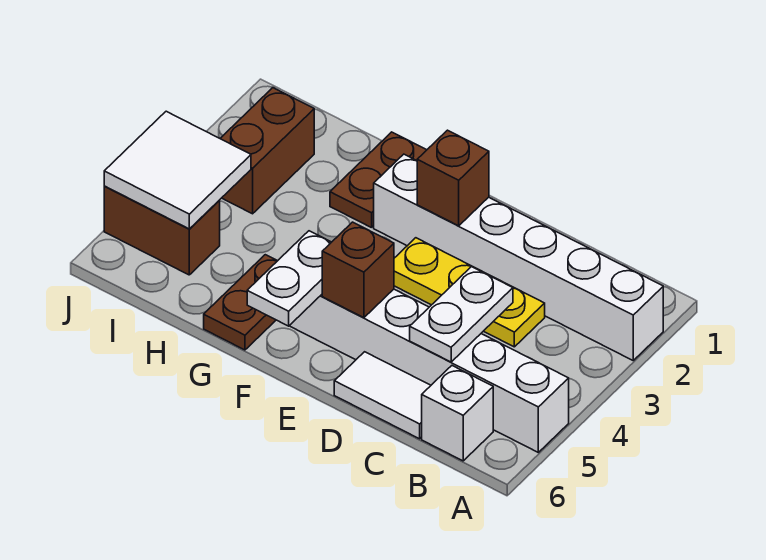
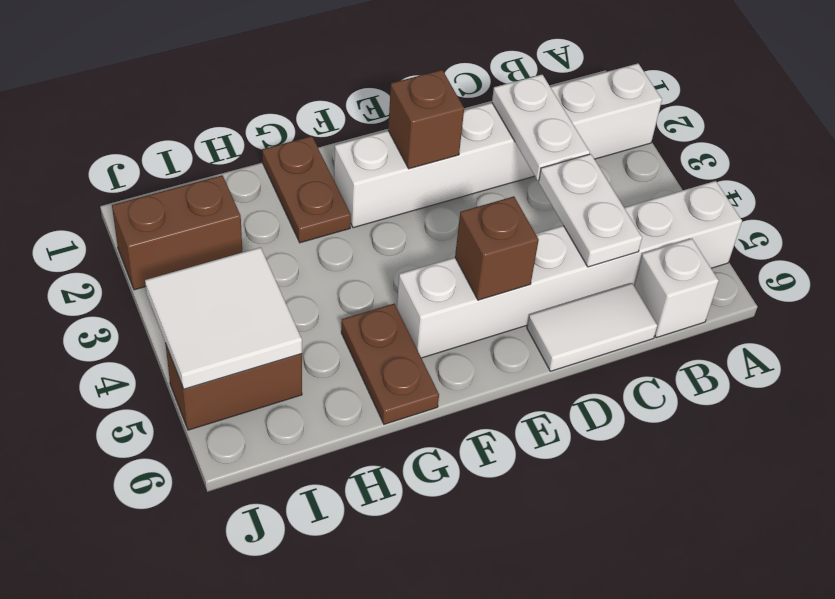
yellow 1x3 plate [394,238,545,347] -> none
white 1x2 plate [247,231,331,326] -> white 1x2 plate moved to [492,75,590,180]
brown 1x2 brick [220,88,314,214] -> brown 1x2 brick turned to [112,175,242,290]

